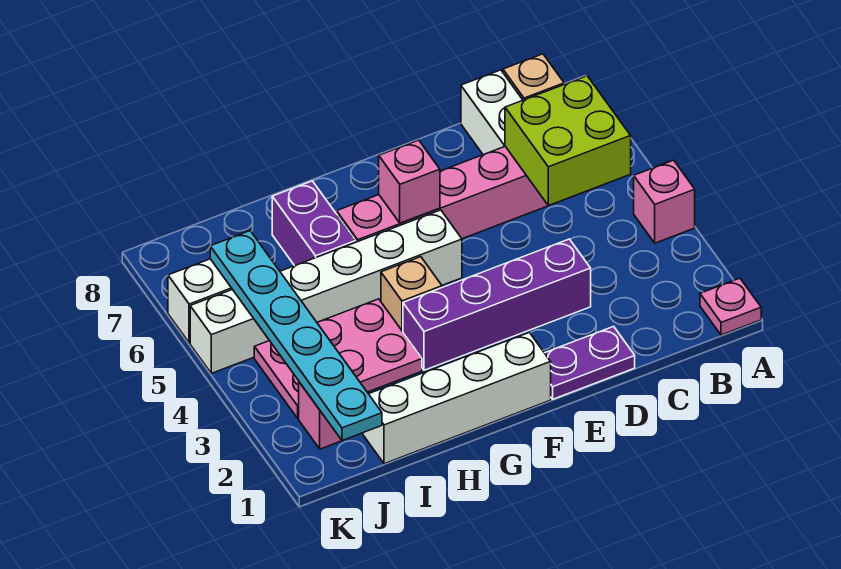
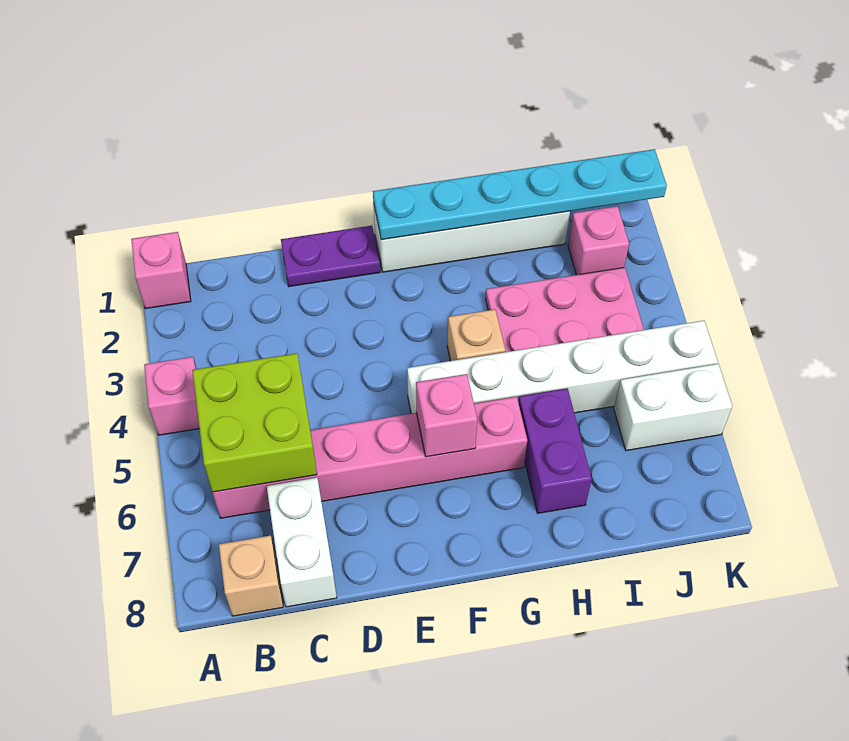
pink 1x1 plate [700,278,761,335] -> pink 1x1 brick [131,232,191,309]
purple 1x4 brick [403,239,591,370] -> none
cyan 1x6 plate [210,231,382,441] -> cyan 1x6 plate turned to [373,149,667,240]

